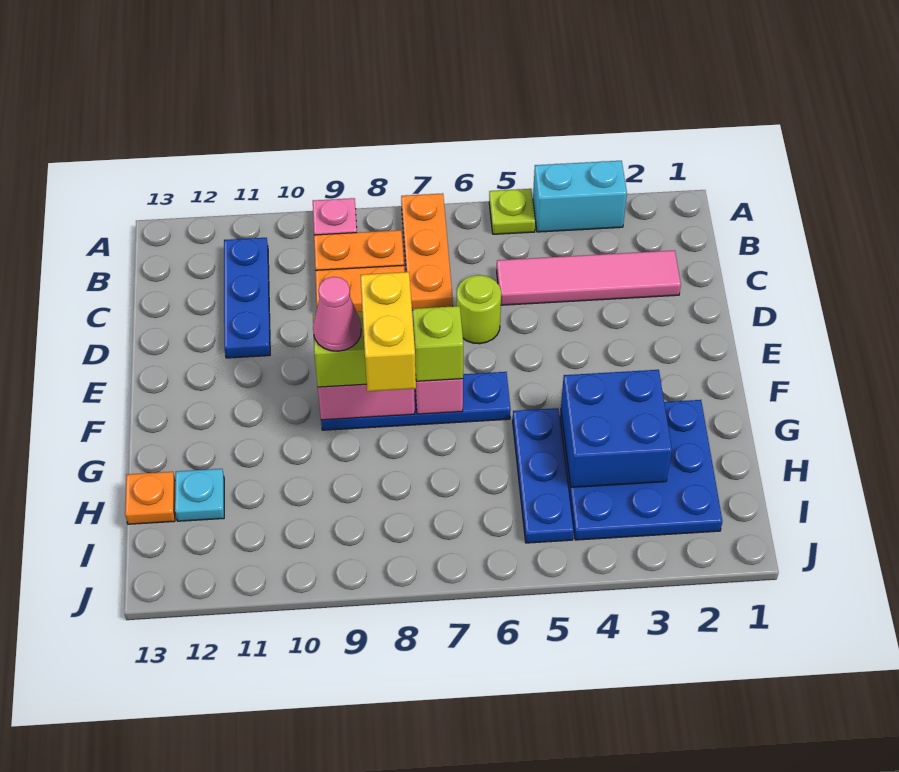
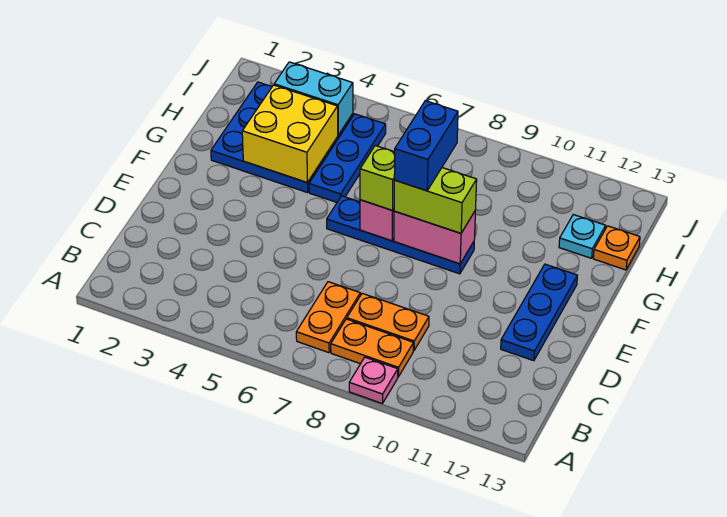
cyan 1x2 brick [533,161,627,232] -> cyan 1x2 brick moved to [274,62,353,135]
lime 1x1 plate [489,189,535,234] -> none
orange 1x3 plate [401,193,453,310] -> orange 1x2 plate [296,282,360,353]
blue 1x3 plate [224,238,270,358] -> blue 1x3 plate moved to [501,264,577,361]
pink 1x4 tile [497,250,681,305] -> none
lime 1x1 round brick [457,275,501,344] -> none
yellow 1x2 brick [361,272,416,391] -> blue 1x2 brick [394,101,458,191]
pink 1x1 cone [313,277,361,351] -> none
blue 2x2 brick [561,370,672,487] -> yellow 2x2 brick [242,85,338,183]

